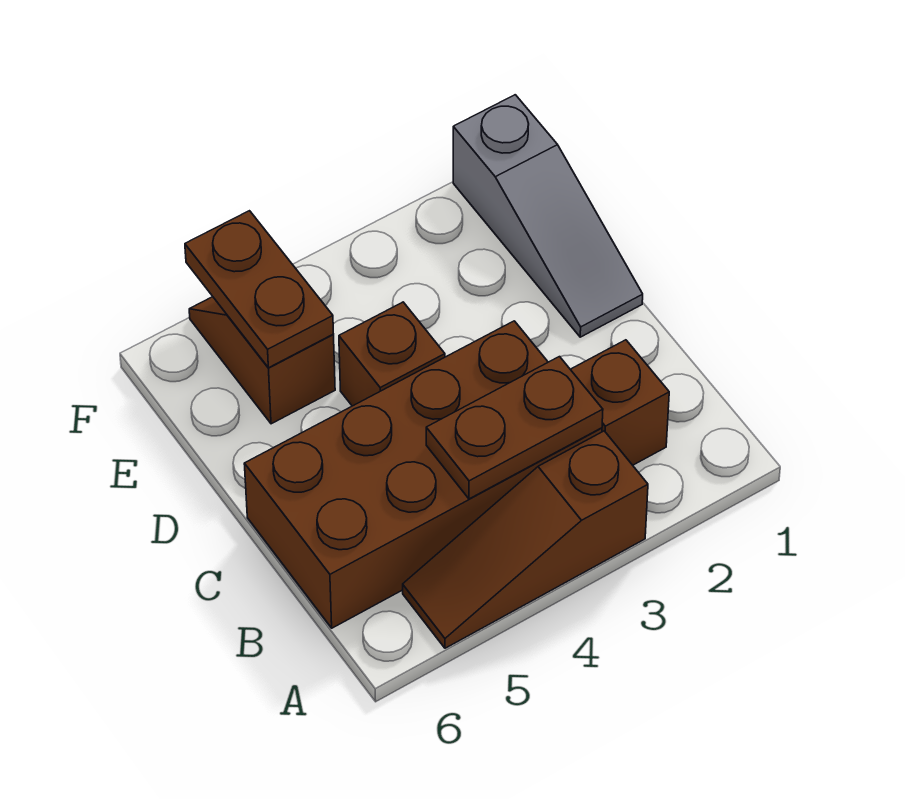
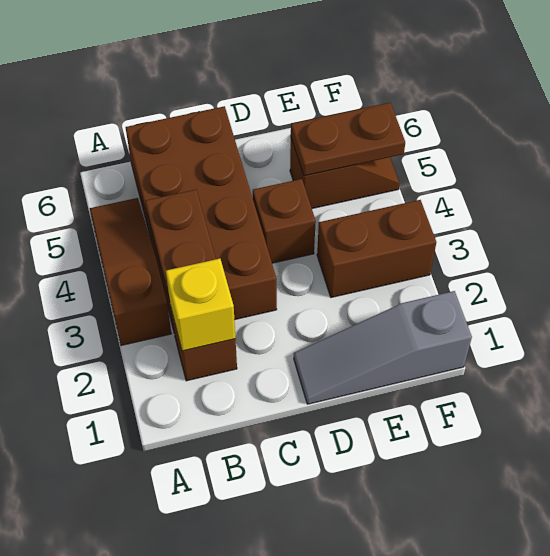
none -> yellow 1x1 brick [166,259,235,351]
none -> brown 1x2 brick [317,200,436,298]

